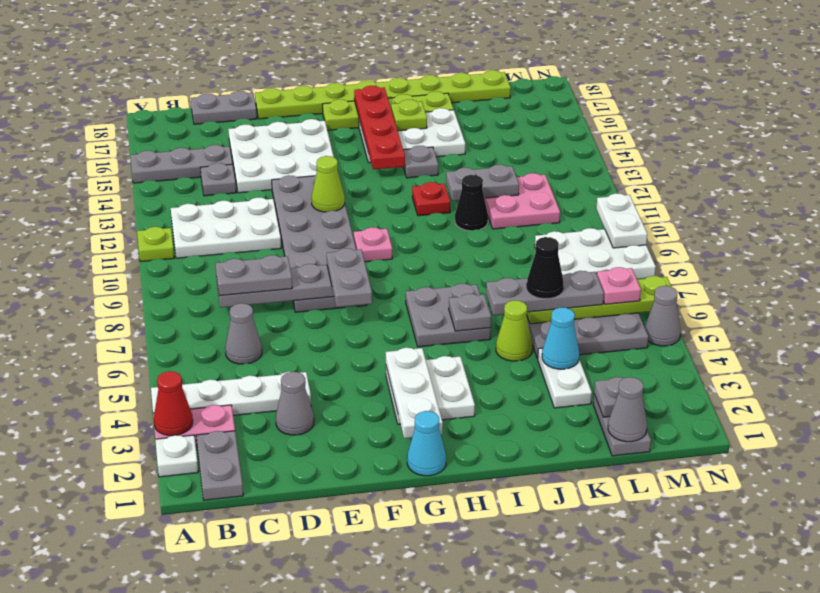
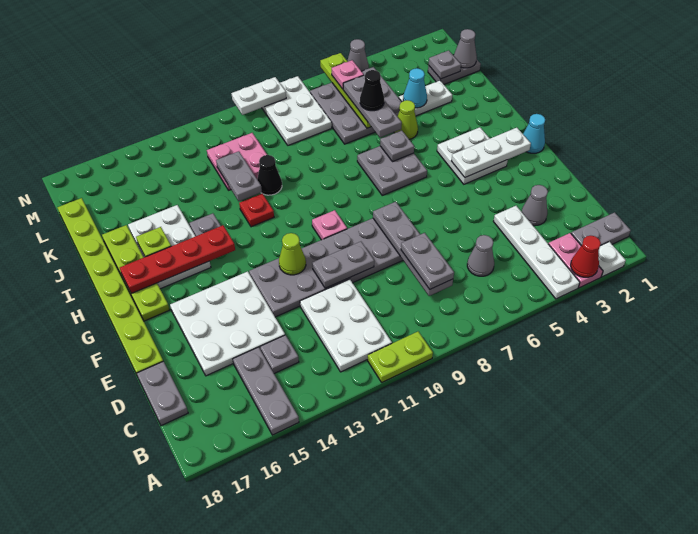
lime 1x1 plate [137,227,174,262] -> lime 1x2 plate [368,332,433,382]
grey 1x2 plate [327,248,372,307] -> grey 1x2 plate moved to [312,242,374,288]

